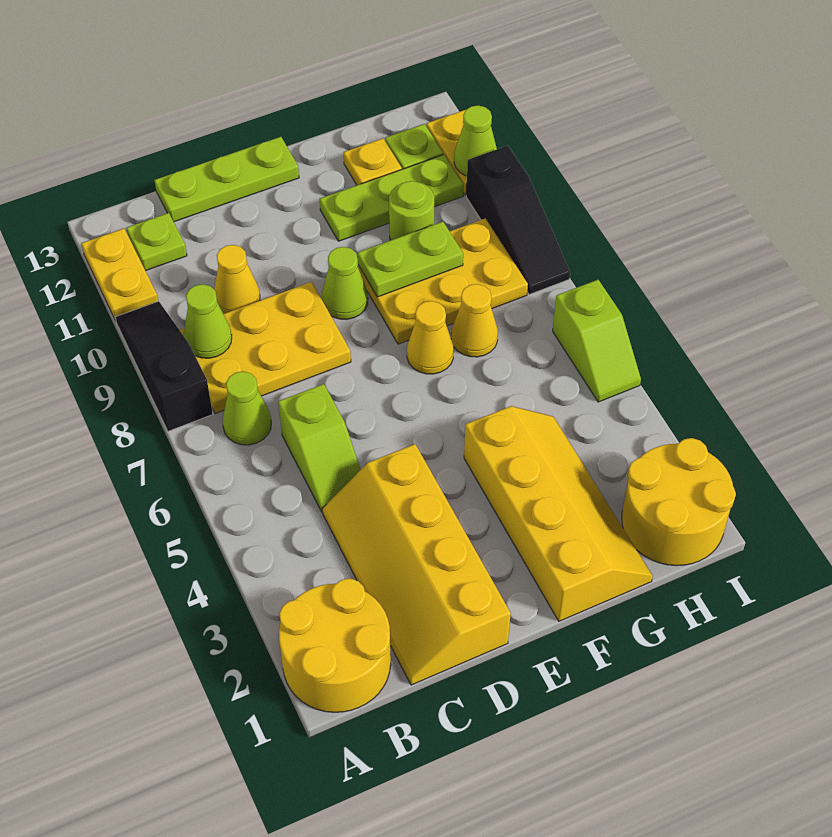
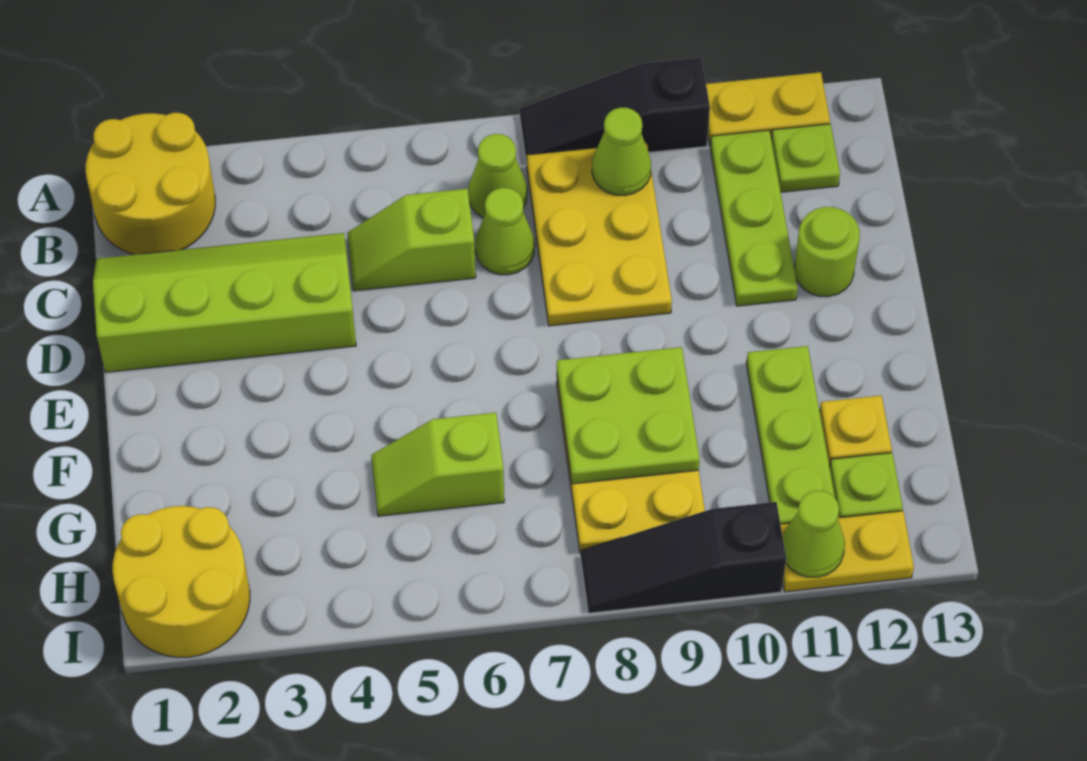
black 1x3 slope [115,301,213,431] -> black 1x3 slope turned to [520,57,710,165]
yellow 2x4 slope [322,444,511,685] -> lime 2x4 slope [93,233,356,372]
yellow 1x1 cone [214,245,260,314] -> none
lime 1x3 plate [154,137,299,222] -> lime 1x3 plate moved to [710,130,798,306]
lime 1x1 cone [322,247,368,319] -> lime 1x1 cone moved to [475,188,535,275]
yellow 2x4 slope [464,406,653,621] -> none
yellow 1x1 cone [407,301,454,374] -> none
lime 1x2 plate [358,222,463,297] -> lime 2x2 plate [557,347,700,484]
yellow 1x1 cone [451,284,498,357] -> none
lime 1x1 round brick [389,181,434,240] -> lime 1x1 round brick moved to [794,207,860,297]
lime 1x2 slope [553,280,641,402] -> lime 1x2 slope moved to [371,413,504,516]

